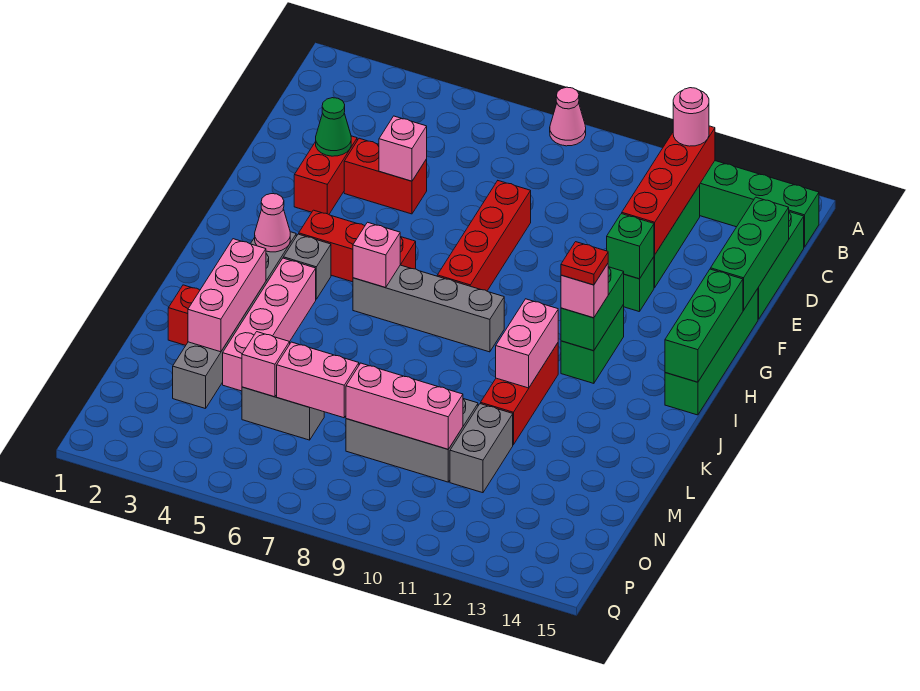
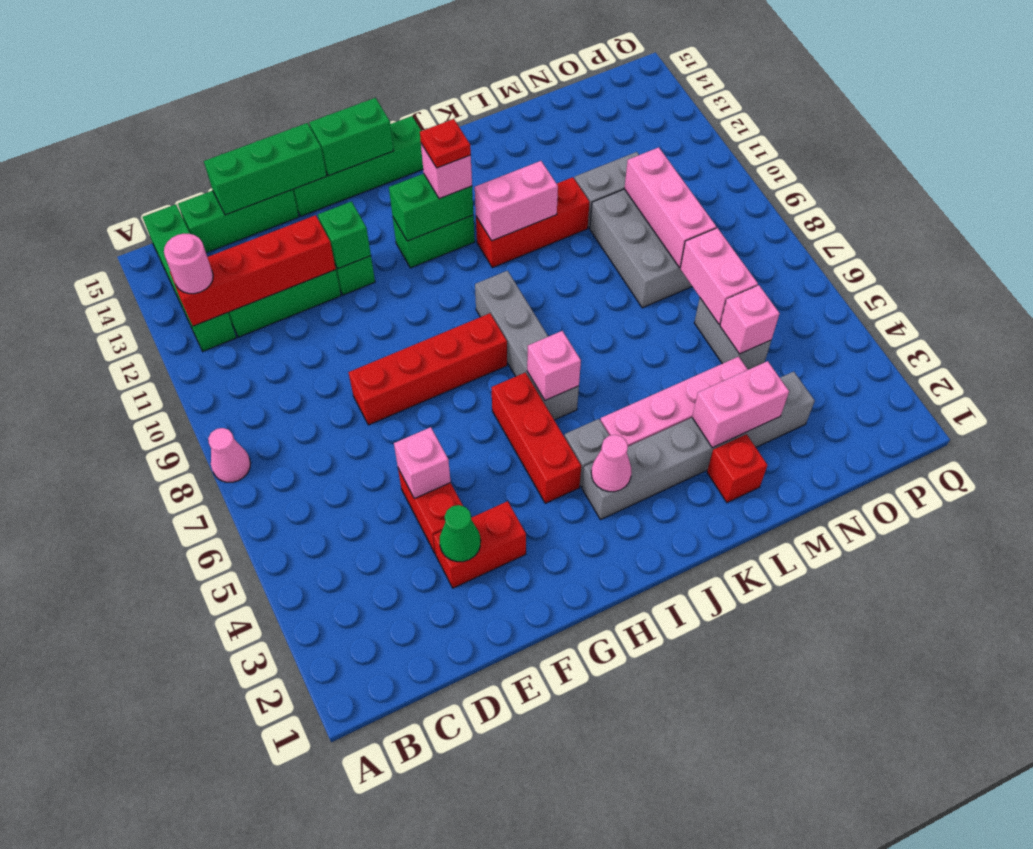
green 1x3 brick [665,269,743,382] -> green 1x2 brick [309,98,394,176]
pink 1x3 brick [188,239,266,352] -> pink 1x2 brick [692,361,789,448]

